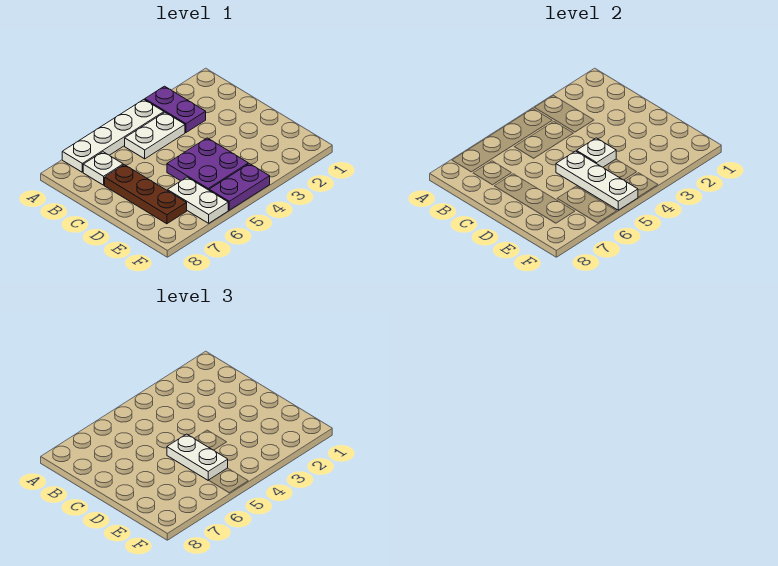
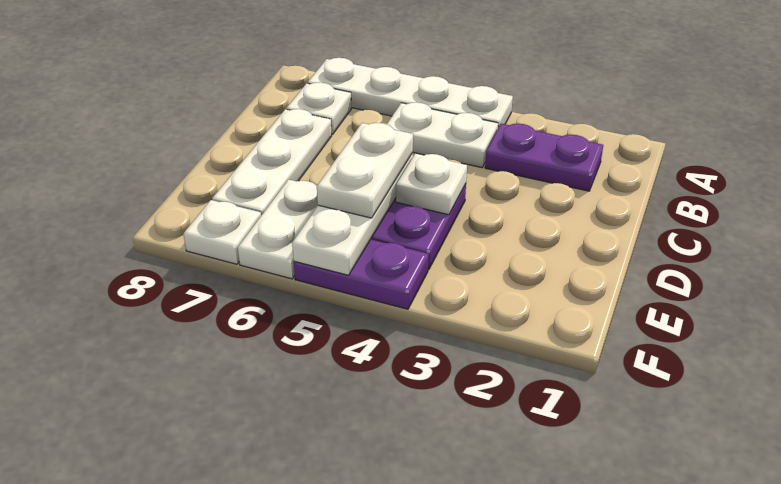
purple 1x2 plate [145,86,206,132] -> purple 1x2 plate turned to [485,124,603,191]
brown 1x3 plate [105,165,187,224] -> white 1x3 plate [212,109,332,215]
none -> white 1x1 plate [183,200,261,264]

